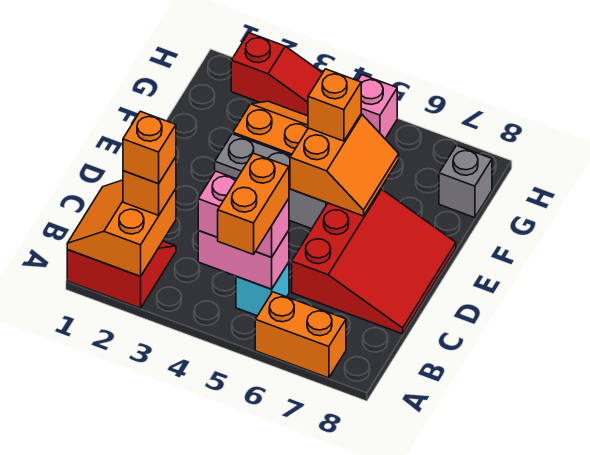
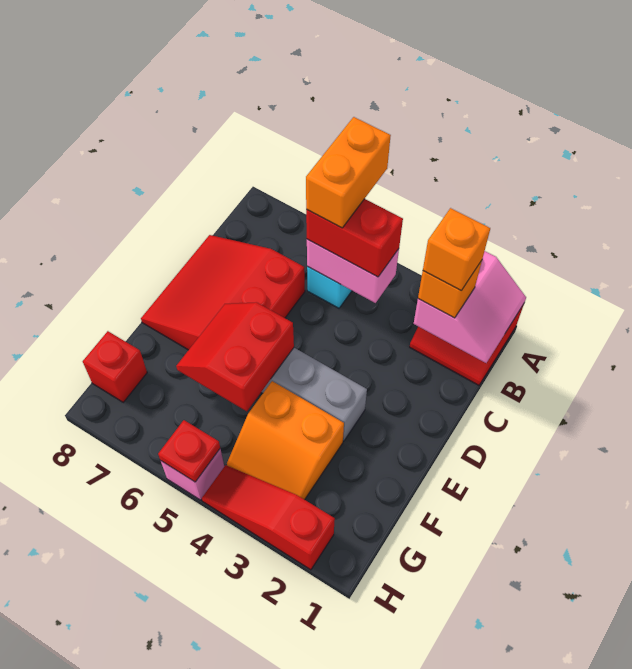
orange 2x2 slope [67,180,176,276] -> pink 2x2 slope [414,251,526,363]
orange 1x2 brick [255,292,346,378] -> none
pink 1x2 brick [198,171,289,257] -> red 1x2 brick [306,199,403,277]
orange 2x2 slope [290,114,399,216] -> red 2x2 slope [176,302,294,411]
orange 1x1 brick [308,69,361,141] -> none
grey 1x1 brick [439,146,492,218] -> red 1x1 brick [83,331,147,402]
none -> red 1x1 plate [158,420,220,482]

